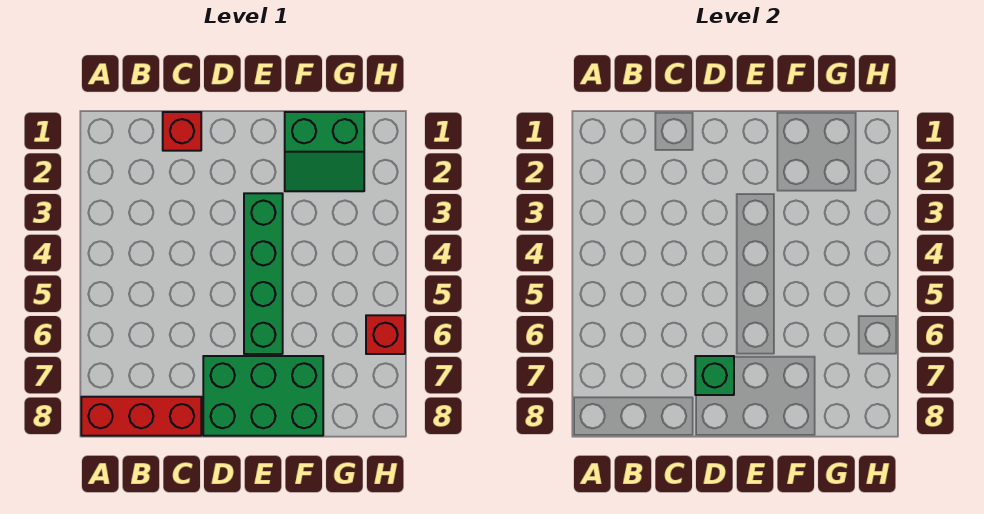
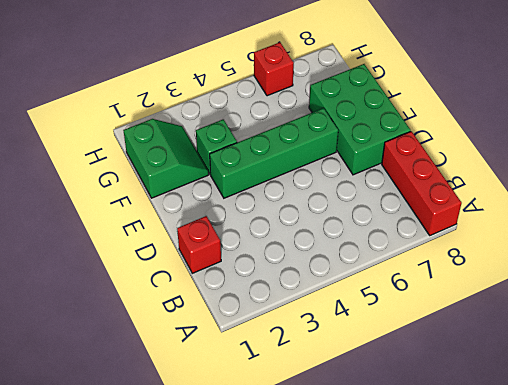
green 1x1 brick [695,356,734,395] -> green 1x1 brick moved to [196,119,237,175]

